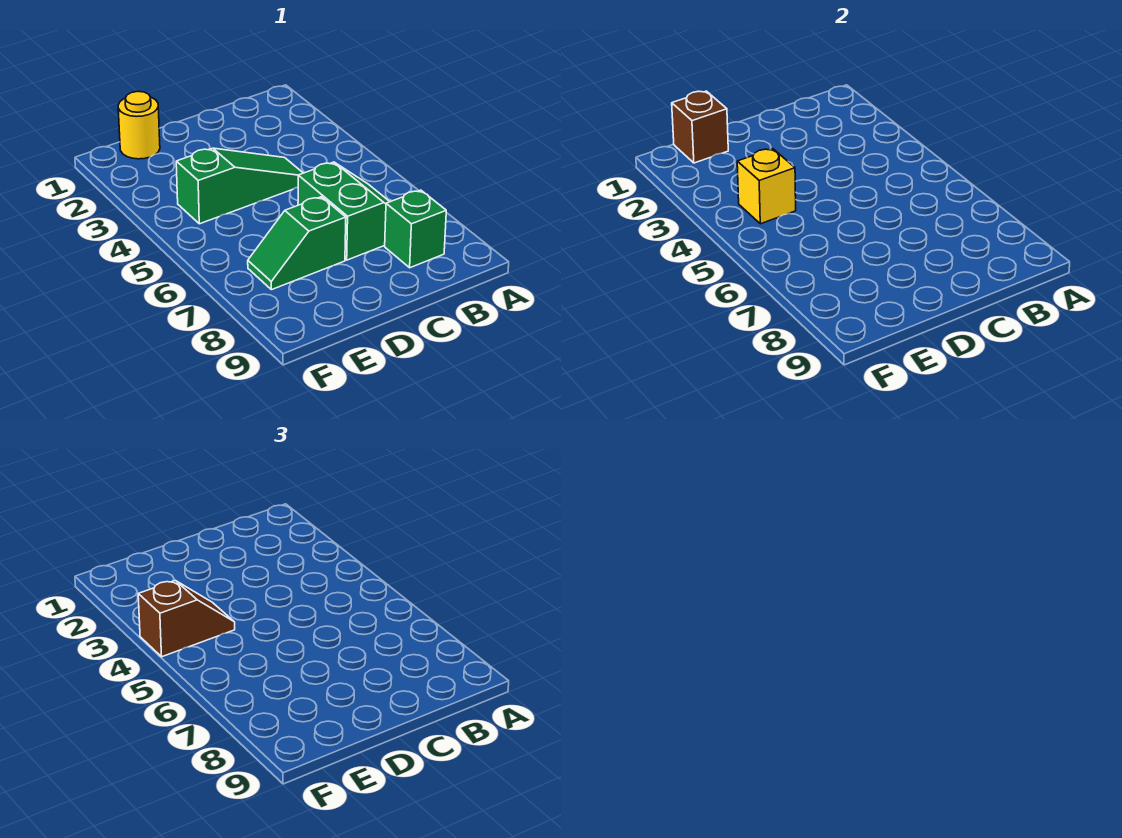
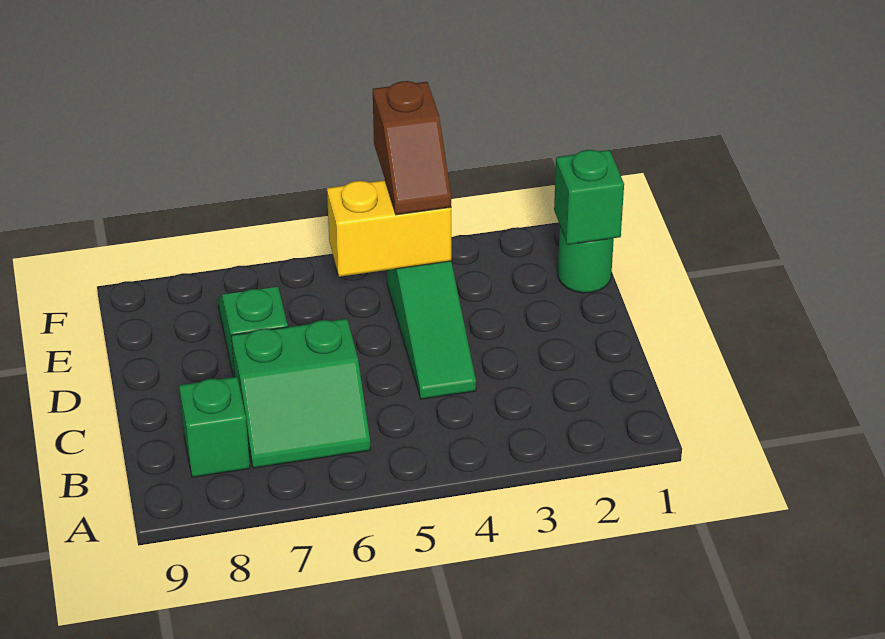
yellow 1x1 round brick [118,91,160,159] -> green 1x1 round brick [558,227,614,293]
brown 1x1 brick [672,91,728,163] -> green 1x1 brick [554,150,624,245]
yellow 1x1 brick [737,149,796,224] -> yellow 1x2 brick [327,180,451,277]

